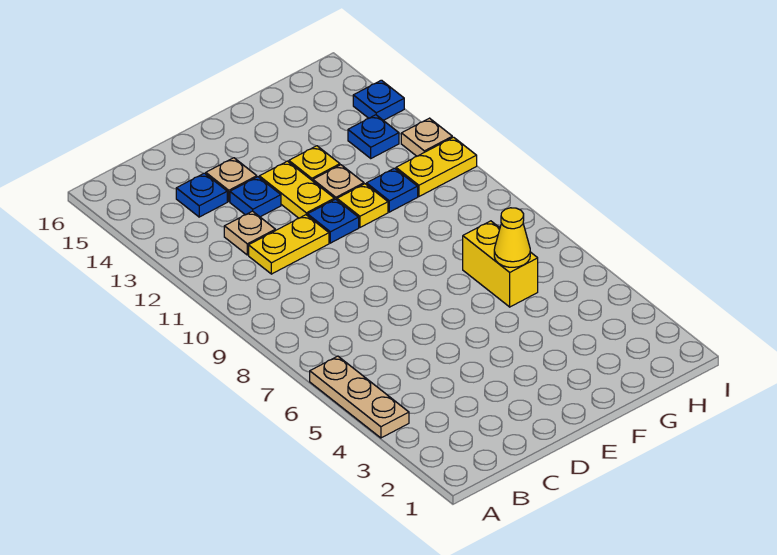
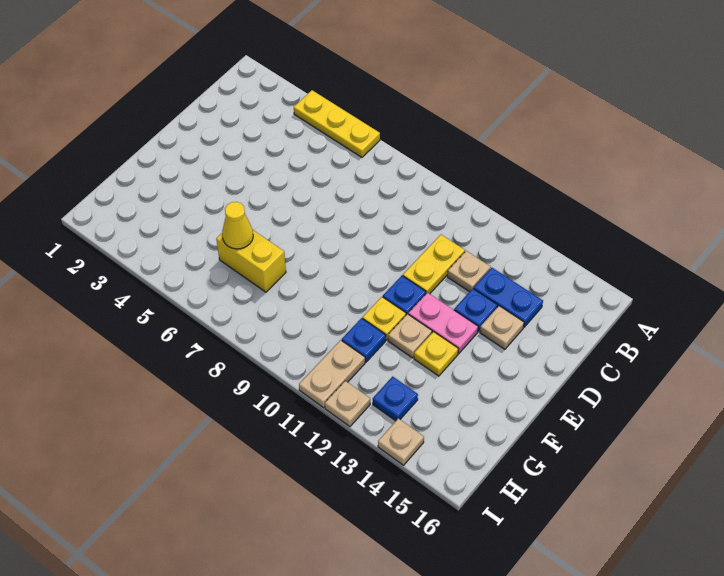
tan 1x3 plate [310,356,409,438] -> yellow 1x3 plate [294,90,380,157]
blue 1x1 plate [176,173,227,217] -> blue 1x2 plate [474,268,543,327]
yellow 1x2 plate [259,161,334,218] -> pink 1x2 plate [408,293,478,354]
yellow 1x2 plate [396,137,477,196] -> tan 1x2 plate [299,340,365,408]
blue 1x1 plate [353,80,404,120] -> tan 1x1 plate [378,418,424,465]

